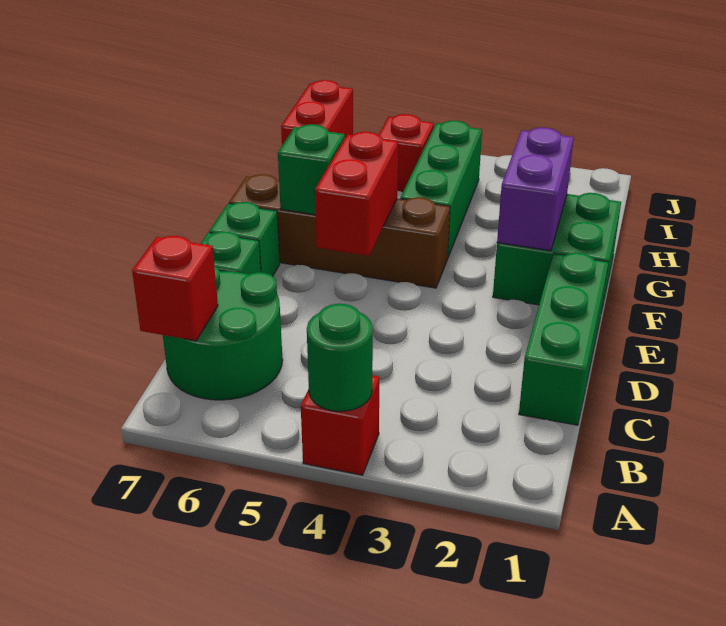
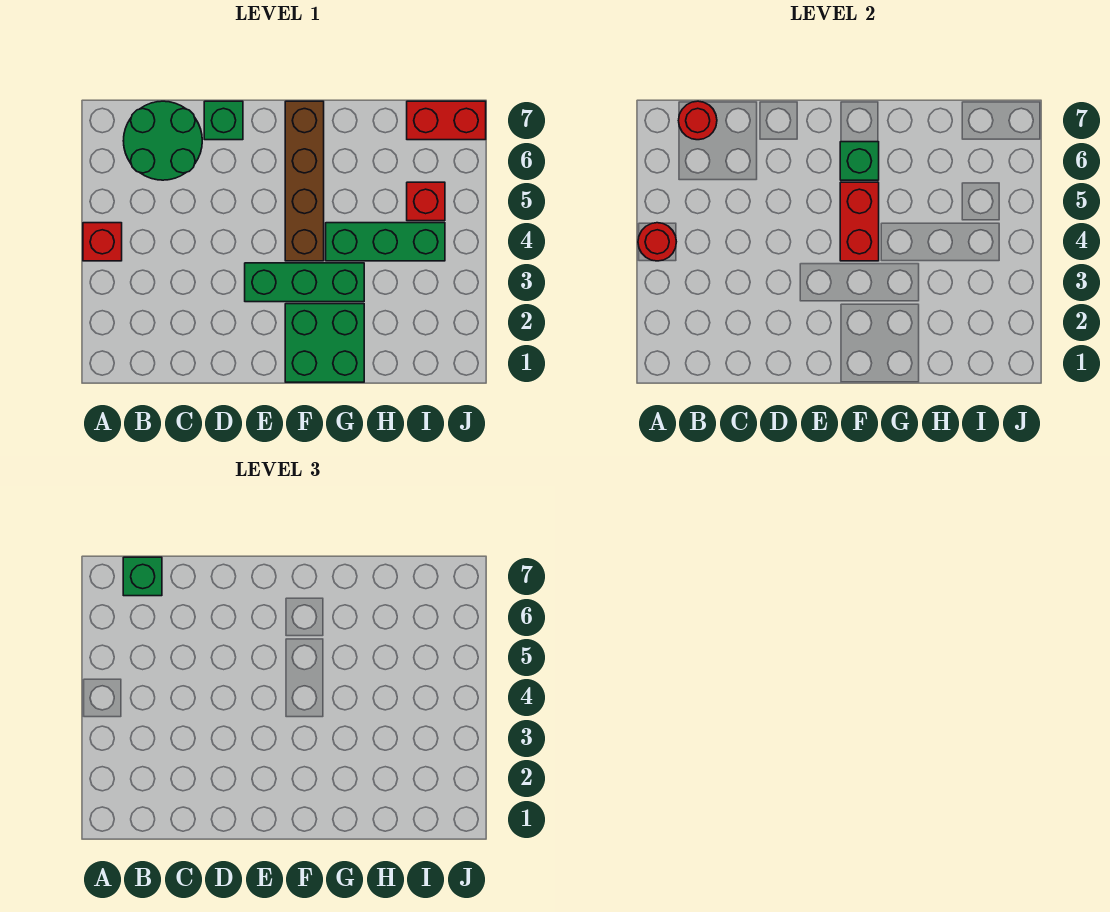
green 1x1 round brick [307,304,373,412] -> red 1x1 round brick [638,223,676,261]
red 1x1 brick [132,236,218,341] -> red 1x1 round brick [679,101,717,140]
green 1x3 brick [519,253,609,425] -> green 1x3 brick moved to [245,263,364,302]
red 1x2 brick [315,132,398,256] -> red 1x2 brick turned to [840,182,879,261]
green 1x1 brick [209,202,280,276] -> green 1x1 brick moved to [123,557,162,596]
purple 1x2 brick [497,127,574,251] -> none

